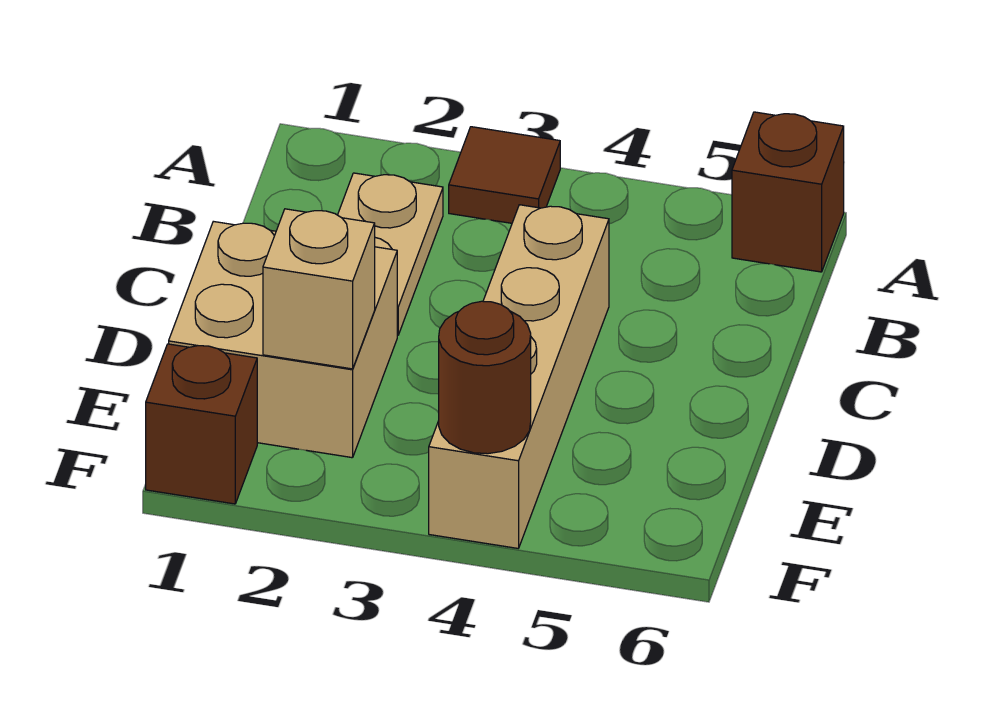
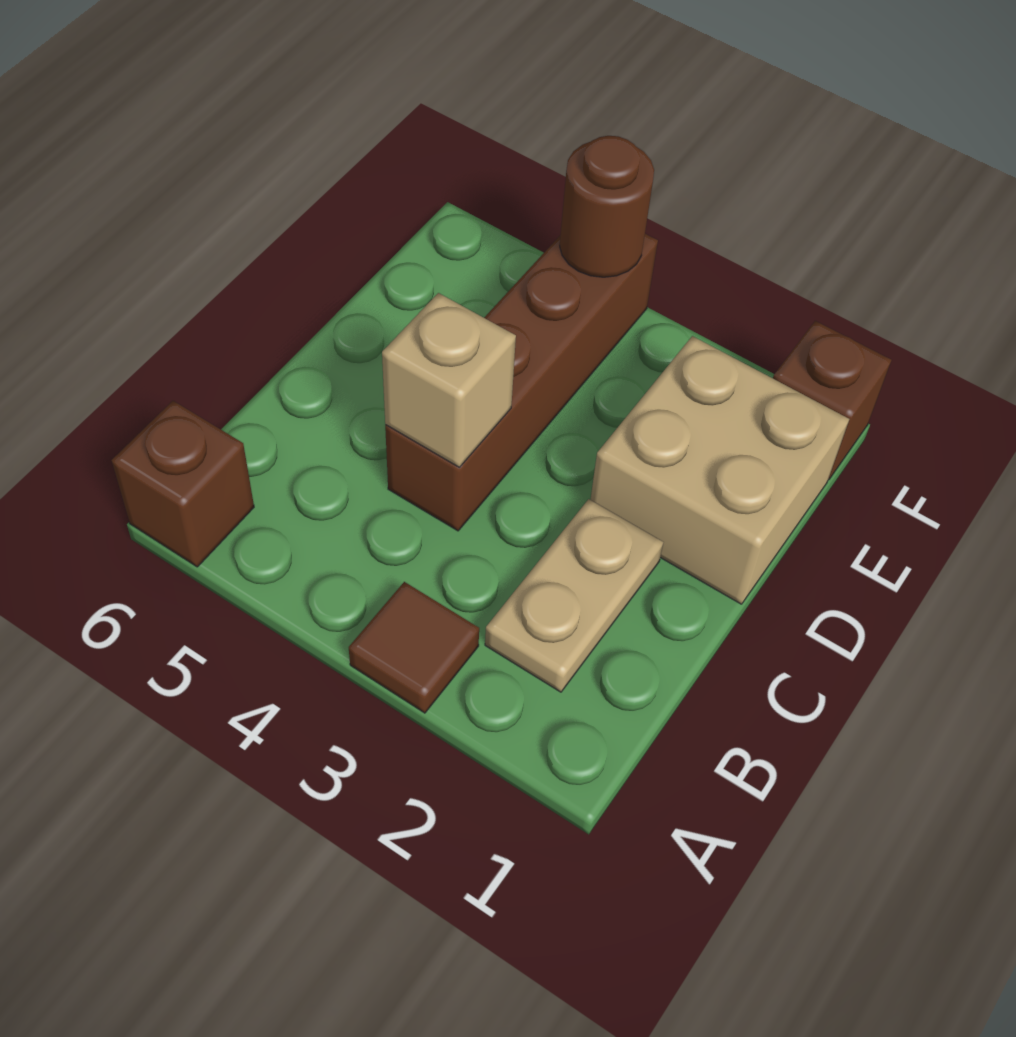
tan 1x4 brick [429,205,609,548] -> brown 1x4 brick [385,234,658,531]
tan 1x1 brick [263,209,375,369] -> tan 1x1 brick moved to [382,293,516,467]

